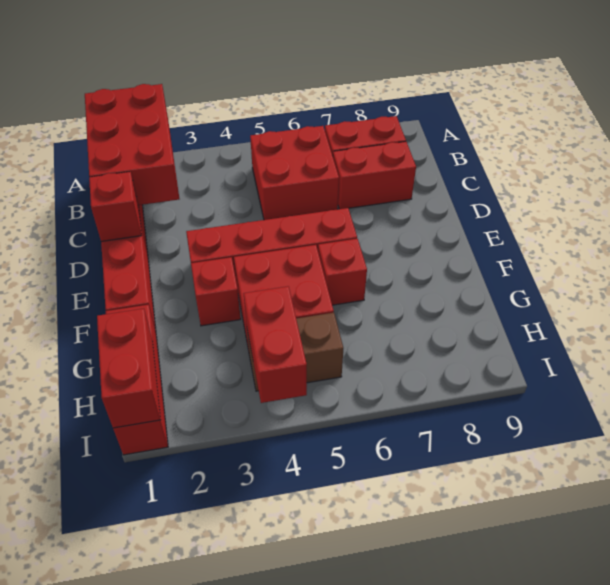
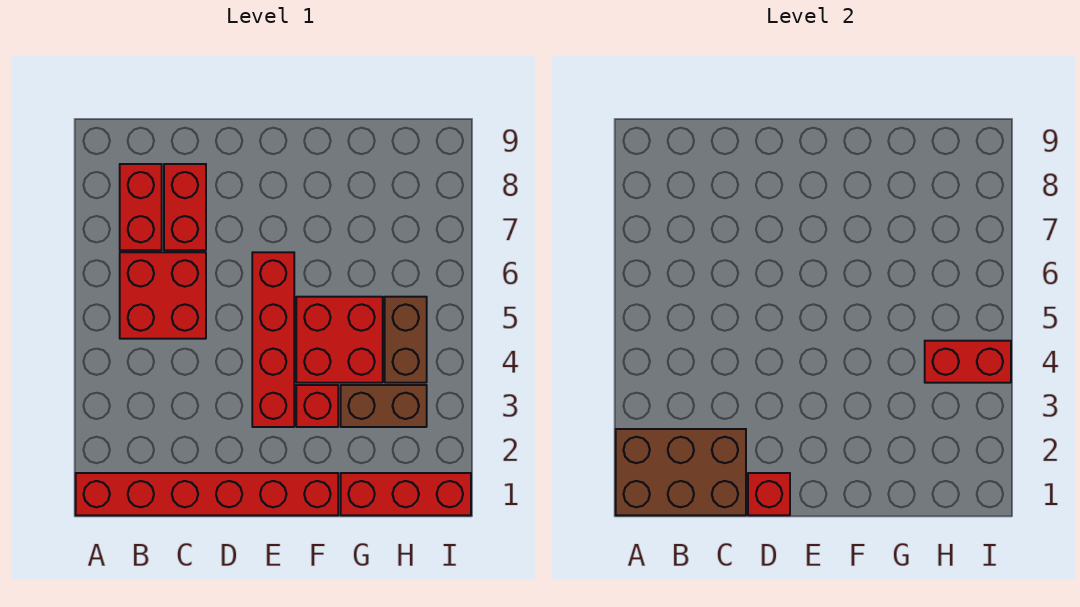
red 2x3 brick [85,84,179,205] -> brown 2x3 brick [616,429,746,515]
red 1x1 brick [318,239,367,305] -> none
none -> brown 1x2 brick [341,385,427,427]
red 1x2 brick [97,309,160,428] -> none

